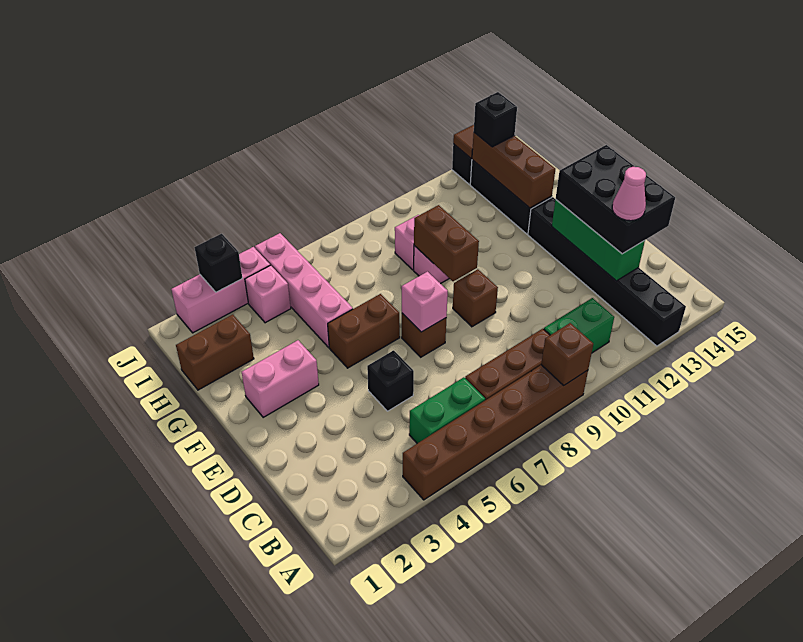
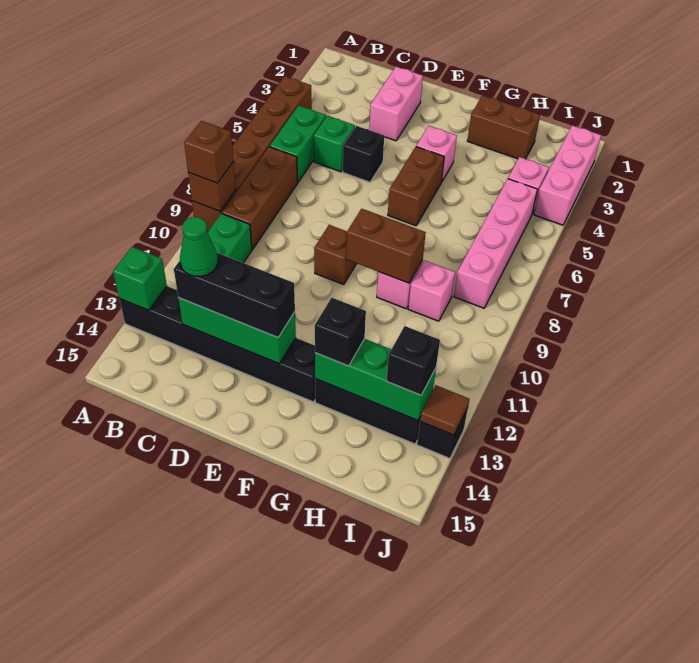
none -> green 1x1 brick [113,247,167,310]
none -> green 1x1 brick [314,116,355,172]
black 2x3 brick [556,145,675,254] -> black 1x3 brick [174,253,295,337]
pink 1x1 cone [612,166,646,221] -> green 1x1 cone [180,217,218,277]
brown 1x1 brick [402,313,447,357] -> brown 1x1 brick moved to [184,121,234,183]
pink 1x1 brick [402,272,448,332] -> pink 1x1 brick moved to [416,126,457,182]
pink 1x2 brick [242,340,319,417] -> pink 1x2 brick moved to [369,67,423,141]
pink 1x4 brick [255,233,353,347] -> pink 1x4 brick turned to [454,179,537,308]
brown 1x3 brick [472,133,555,208] -> green 1x3 brick [315,339,436,420]
brown 1x2 brick [176,315,254,390] -> brown 1x2 brick turned to [467,95,540,159]
black 1x1 brick [195,234,242,292] -> black 1x1 brick moved to [315,298,366,366]

